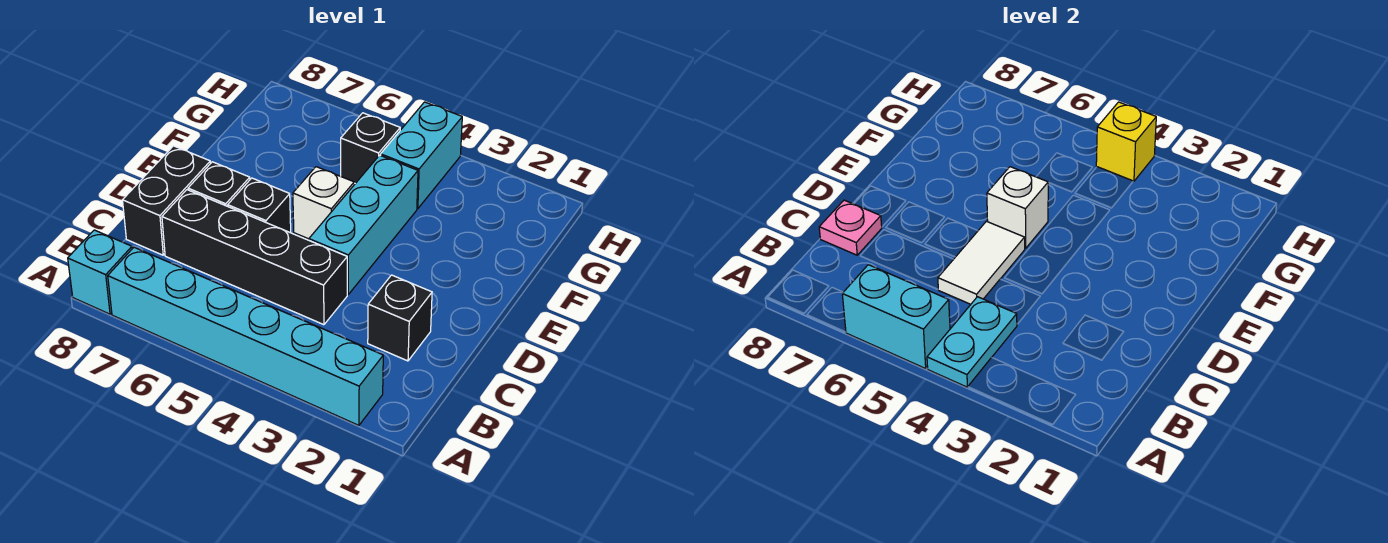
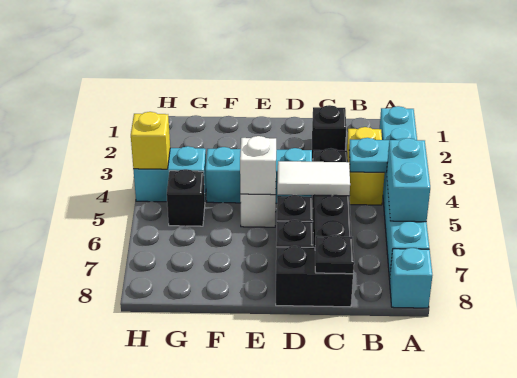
none -> yellow 1x2 brick [347,127,385,205]
pink 1x1 plate [819,200,882,255] -> black 1x1 plate [315,235,354,274]

